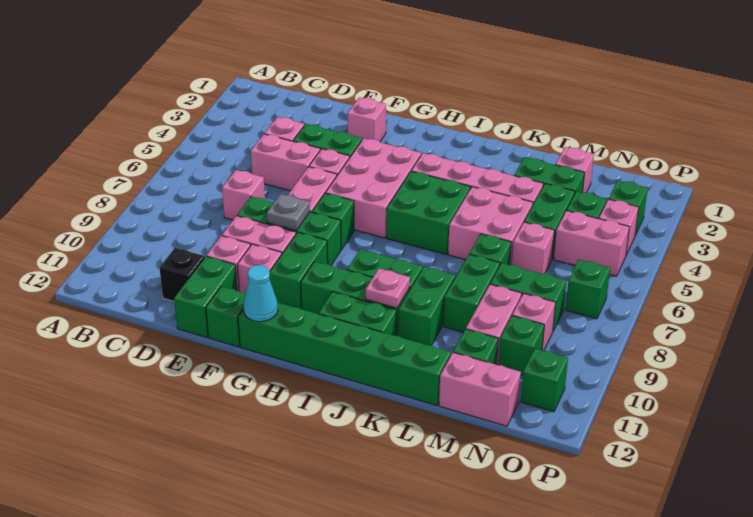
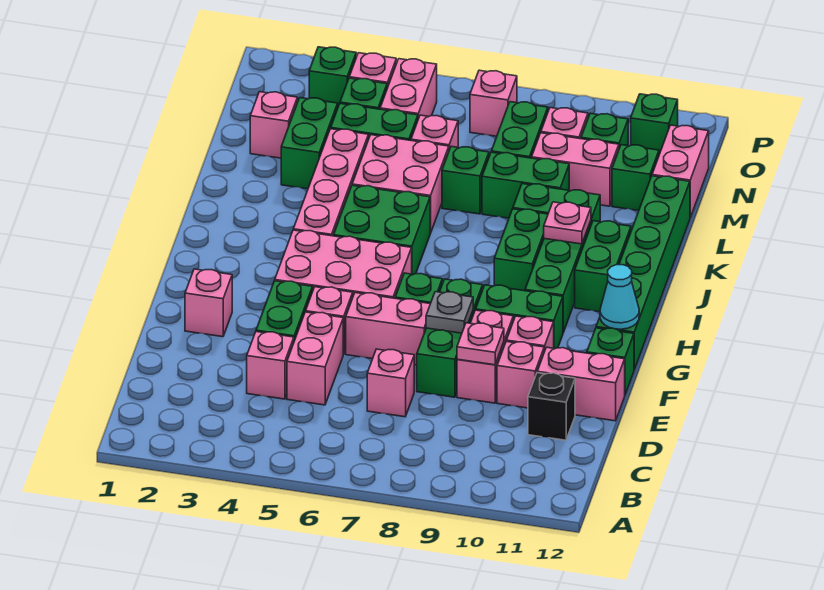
none -> pink 1x1 plate [457,323,504,365]
green 1x2 brick [174,256,237,338] -> pink 1x2 brick [537,347,625,421]
green 1x1 brick [565,260,610,319] -> pink 1x1 brick [470,70,517,136]

